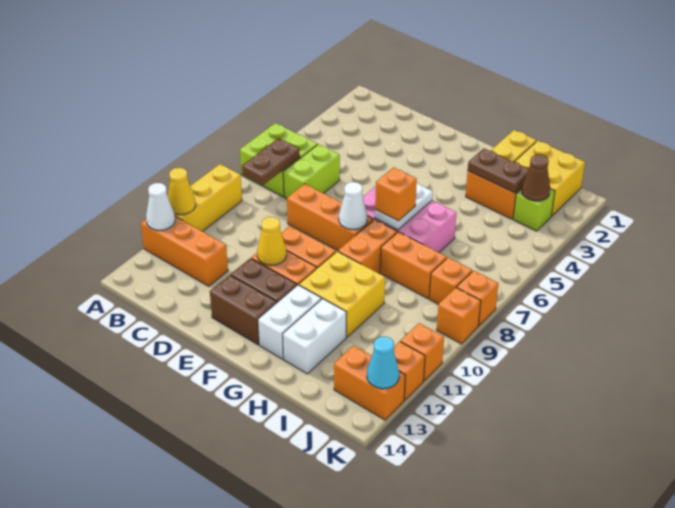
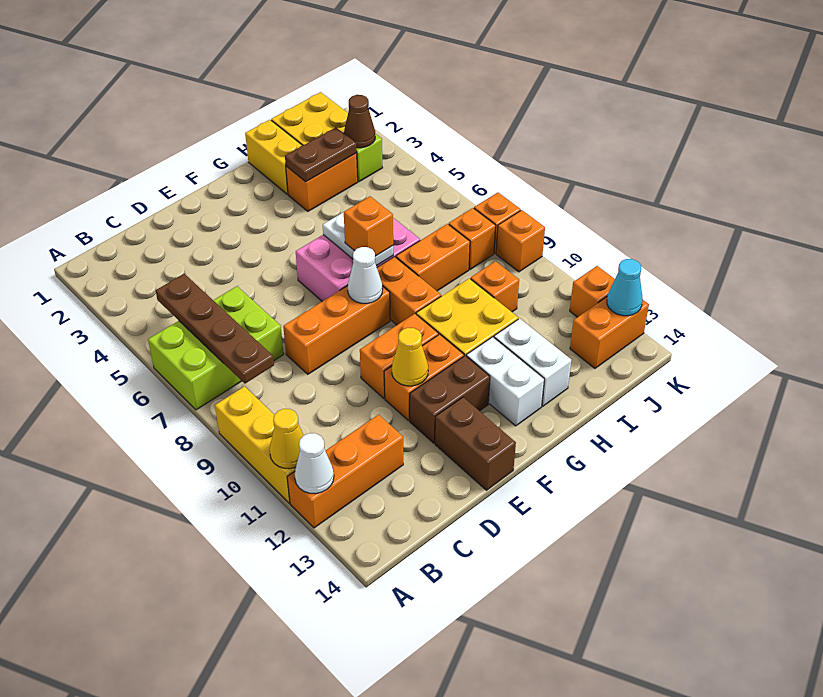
brown 1x2 plate [242,138,300,185] -> brown 1x4 plate [156,274,274,384]
brown 1x2 brick [210,275,277,345] -> brown 1x2 brick turned to [435,397,516,490]
orange 1x1 brick [400,323,444,381] -> orange 1x1 brick moved to [471,261,519,312]

